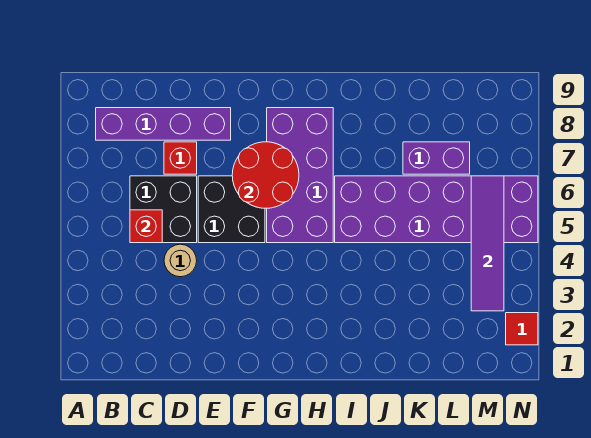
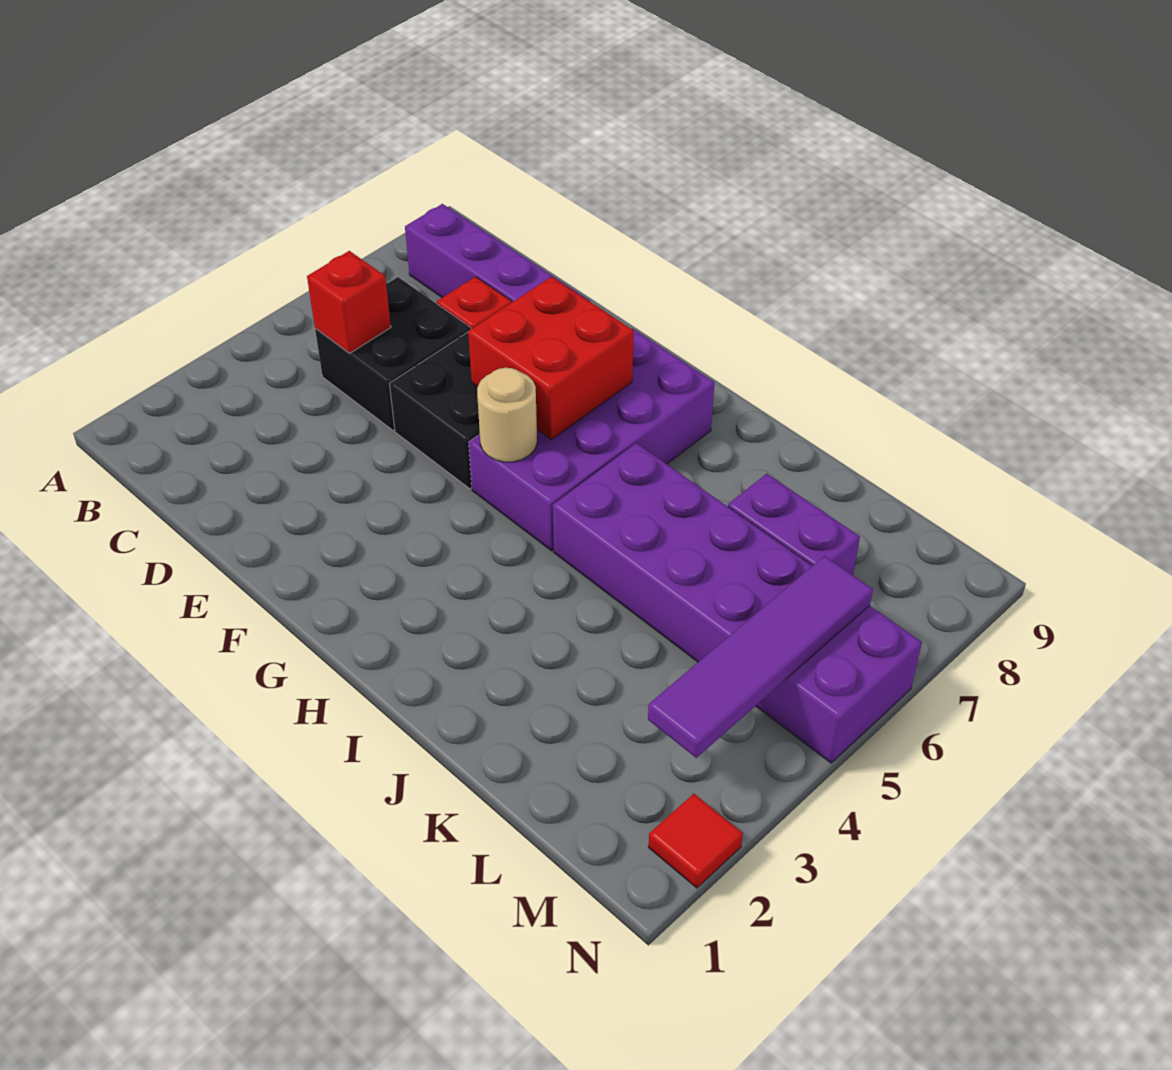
tan 1x1 round brick [164,244,197,277] -> tan 1x1 round brick moved to [477,368,537,462]
red 2x2 round brick [232,142,299,208] -> red 2x2 brick [468,277,634,440]

